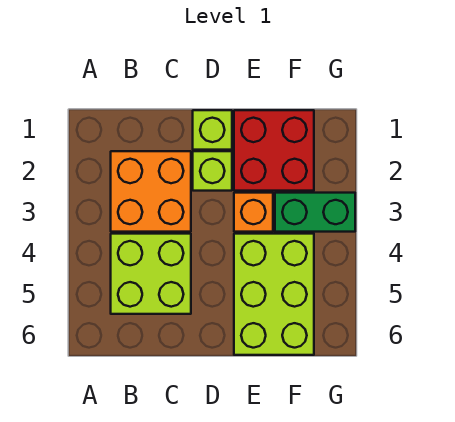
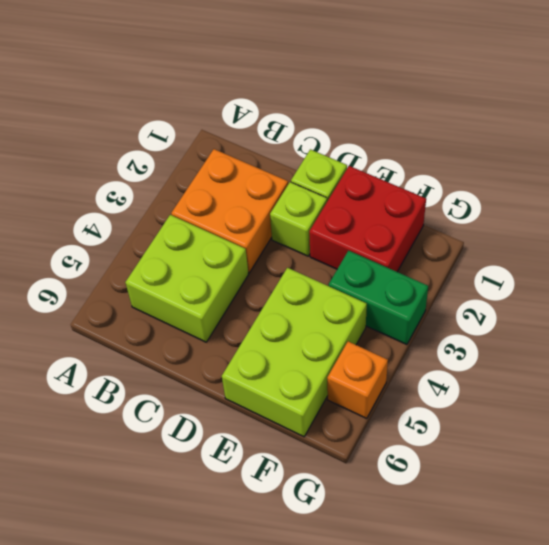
orange 1x1 brick [234,193,273,232] -> orange 1x1 brick moved to [327,341,388,418]

